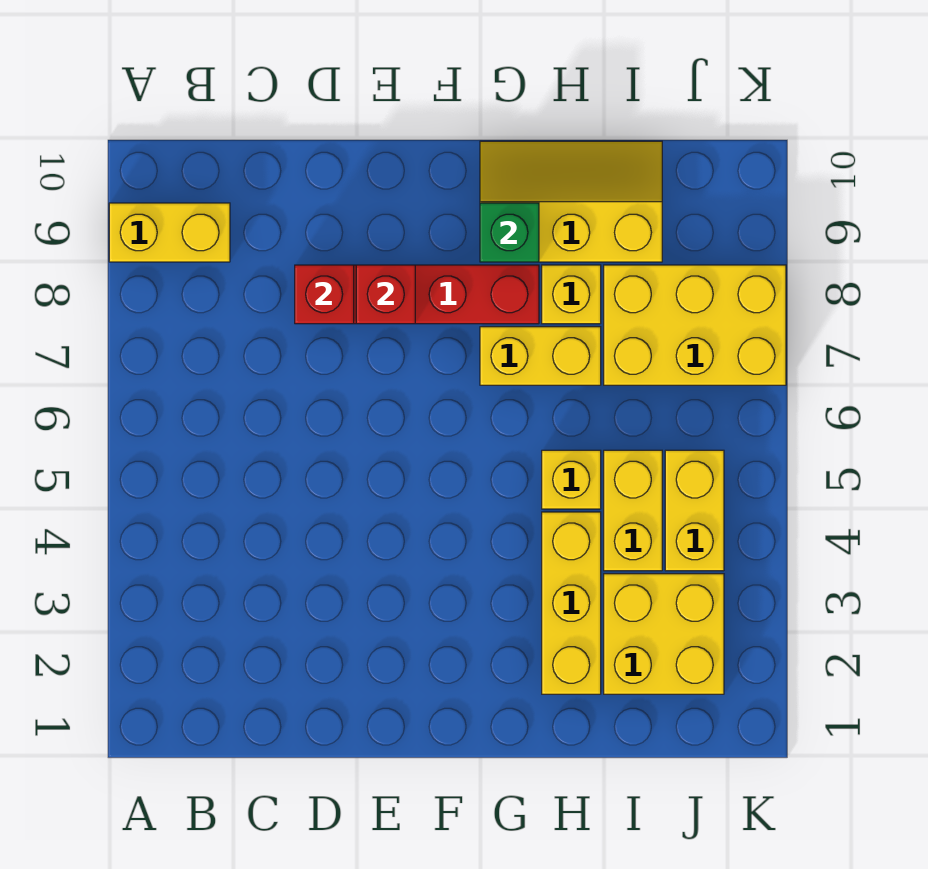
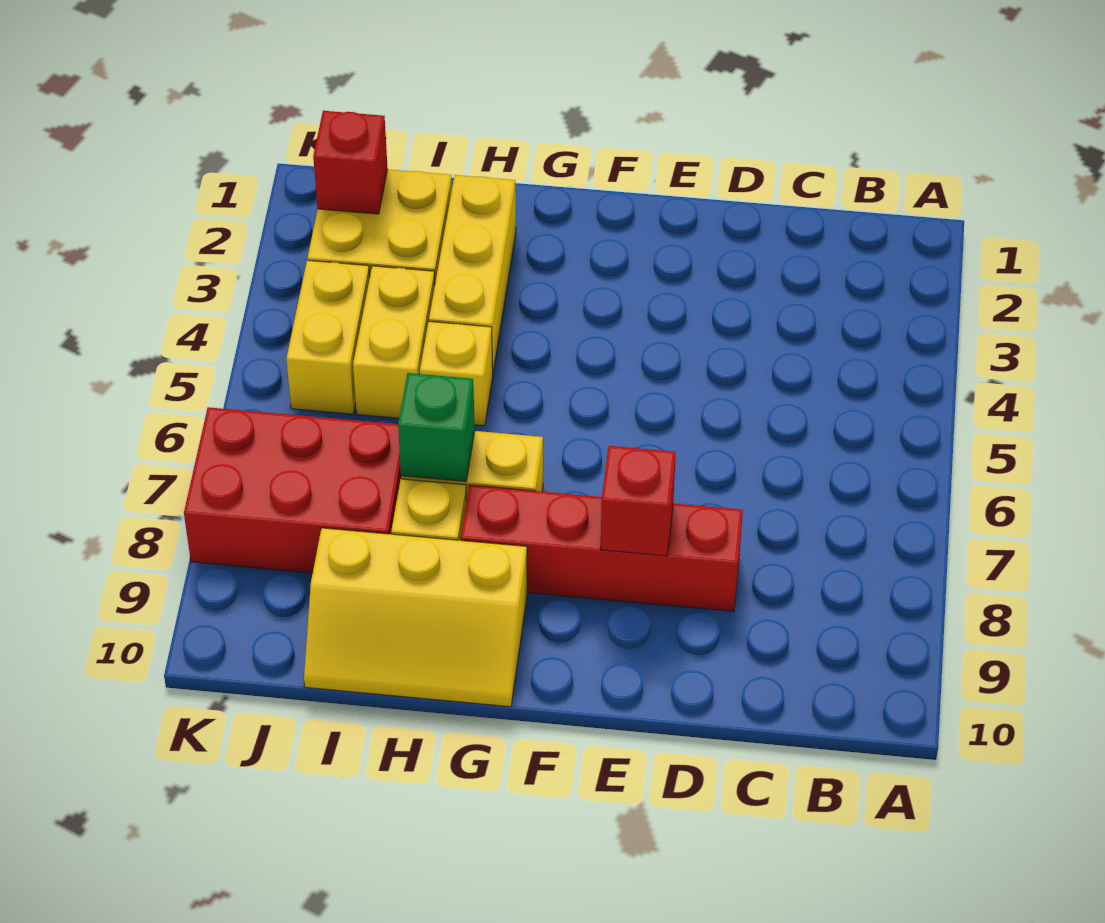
yellow 1x2 brick [109,203,230,262] -> none
red 1x1 brick [295,265,354,324] -> red 1x1 brick moved to [313,111,388,214]
green 1x1 brick [480,203,539,262] -> green 1x1 brick moved to [398,373,475,482]
yellow 2x3 brick [604,265,786,385] -> red 2x3 brick [184,407,401,573]

